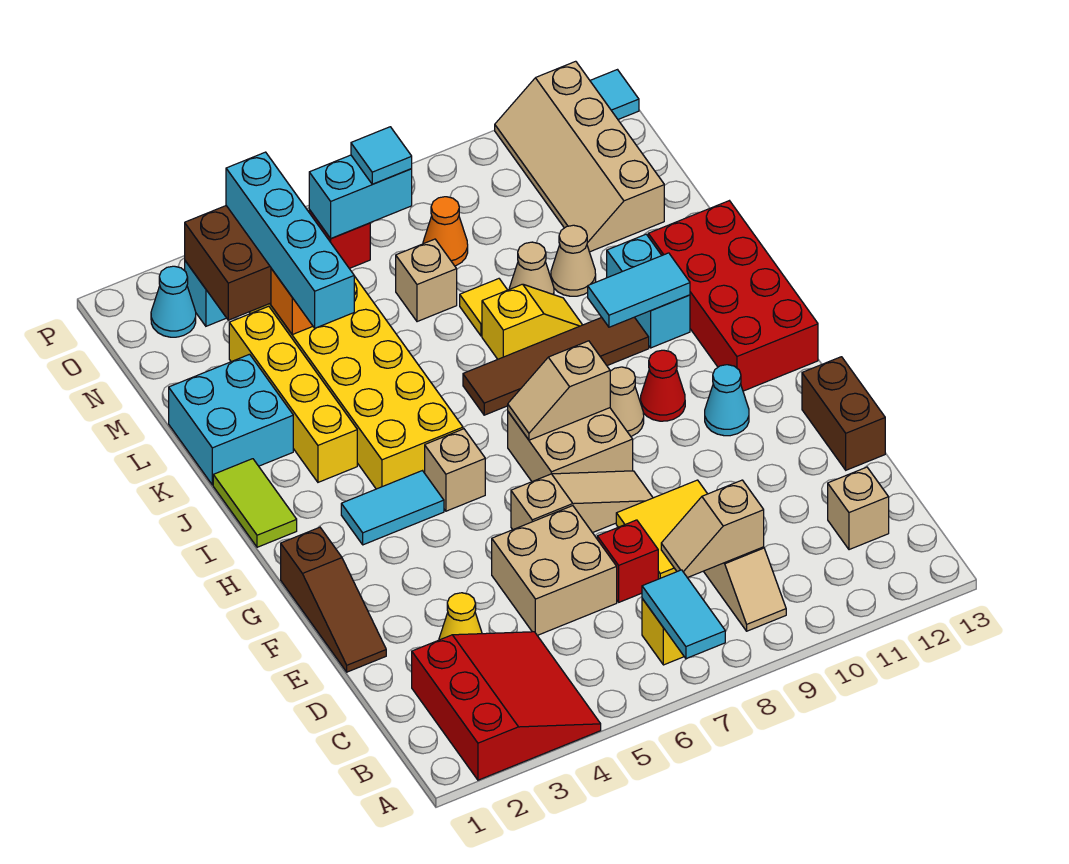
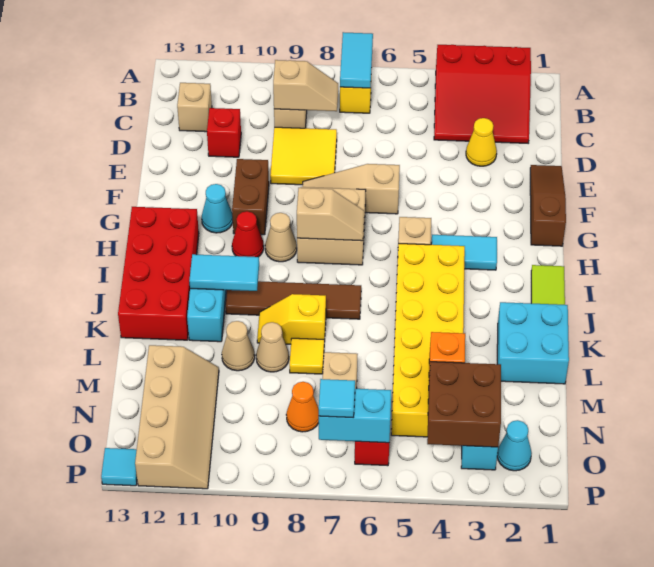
red 3x3 slope [412,632,601,780] -> red 3x3 slope turned to [434,45,531,143]
tan 2x2 brick [492,506,617,635] -> none
red 1x1 brick [597,520,658,602] -> red 1x1 brick moved to [207,108,241,157]
brown 1x2 brick [802,357,885,470] -> brown 1x2 brick moved to [232,159,269,235]
yellow 1x4 brick [229,306,357,482] -> none
cyan 1x4 brick [226,152,354,328] -> none

